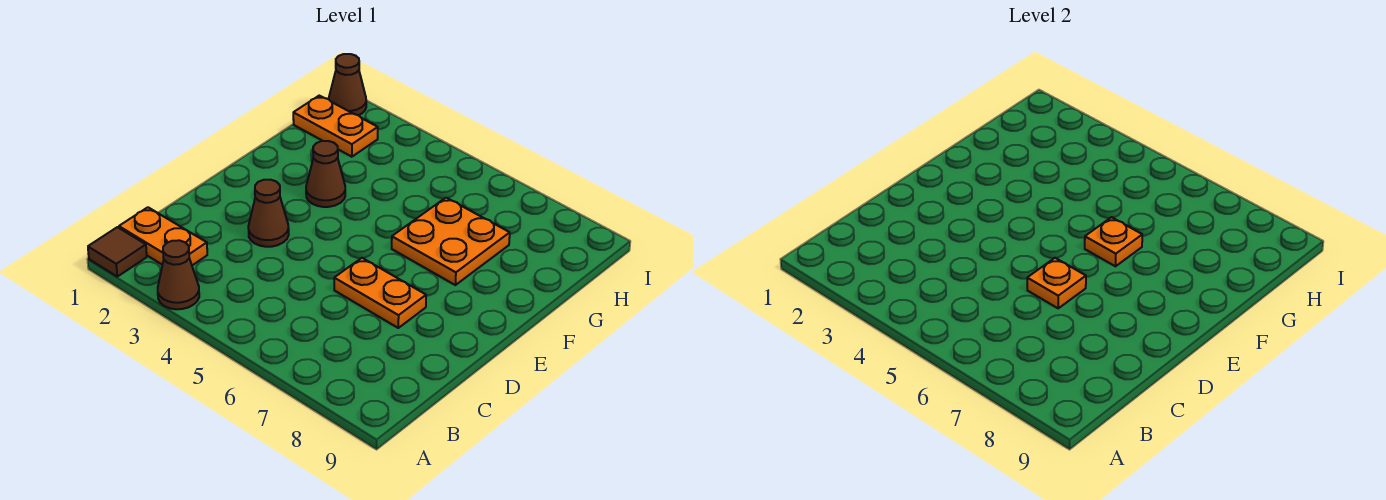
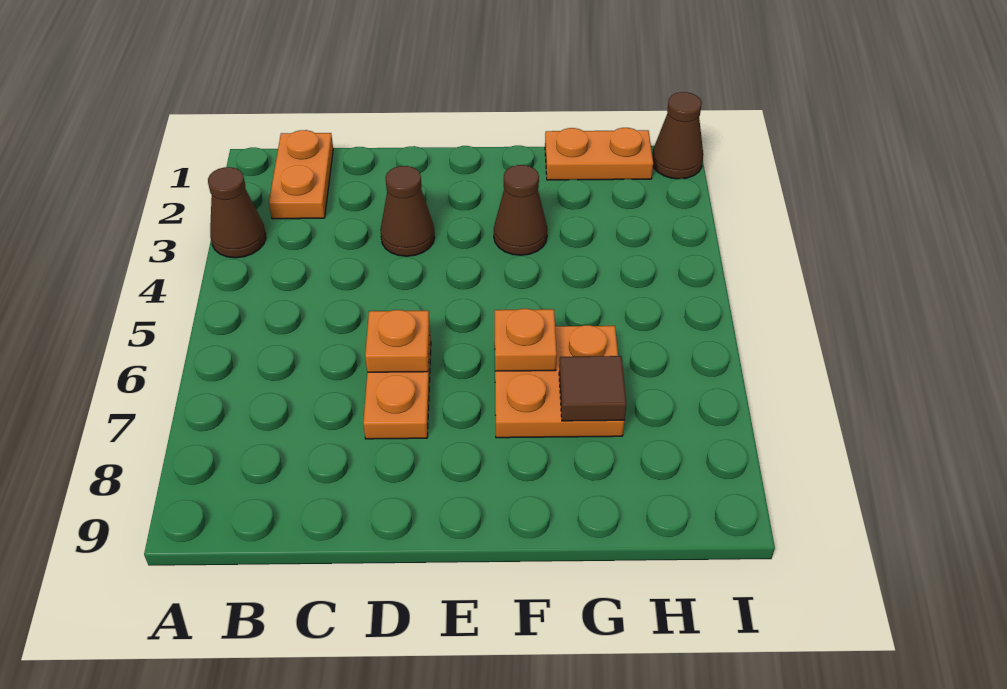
brown 1x1 tile [88,227,147,277] -> brown 1x1 tile moved to [559,356,626,421]
orange 1x2 plate [293,96,378,157] -> orange 1x2 plate turned to [545,128,653,180]

